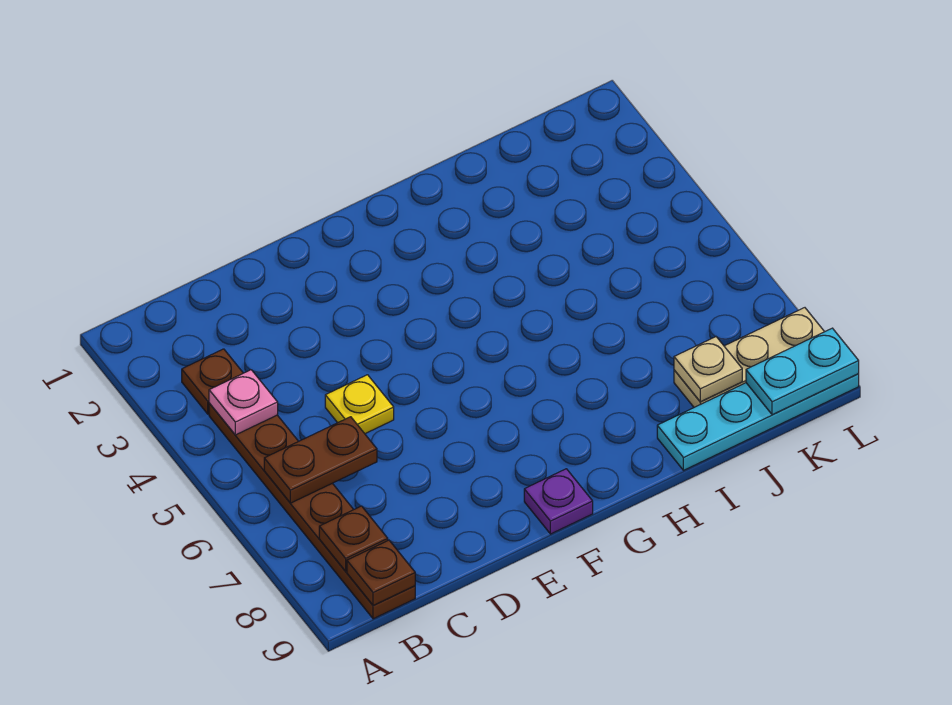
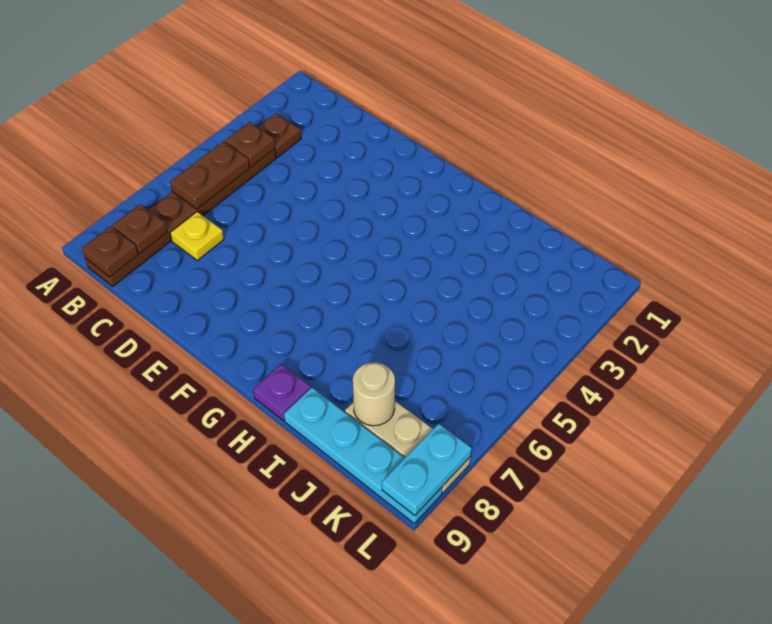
pink 1x1 plate [209,370,278,435] -> brown 1x1 plate [225,122,275,167]
brown 1x2 plate [264,417,377,503] -> brown 1x2 plate turned to [170,142,249,209]
yellow 1x1 plate [325,375,394,434] -> yellow 1x1 plate moved to [170,212,224,260]
purple 1x1 plate [524,469,593,534] -> purple 1x1 plate moved to [253,364,311,421]
tan 1x1 plate [674,337,742,402] -> tan 1x1 round brick [353,362,395,426]
cyan 1x2 plate [746,328,859,415] -> cyan 1x2 plate turned to [382,424,472,516]

